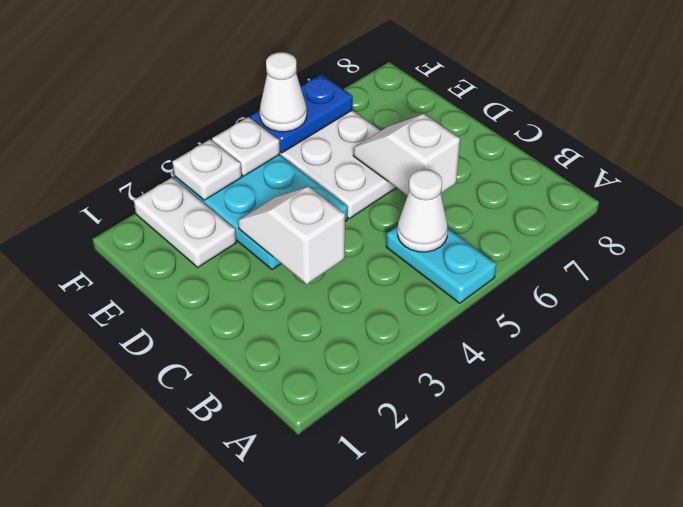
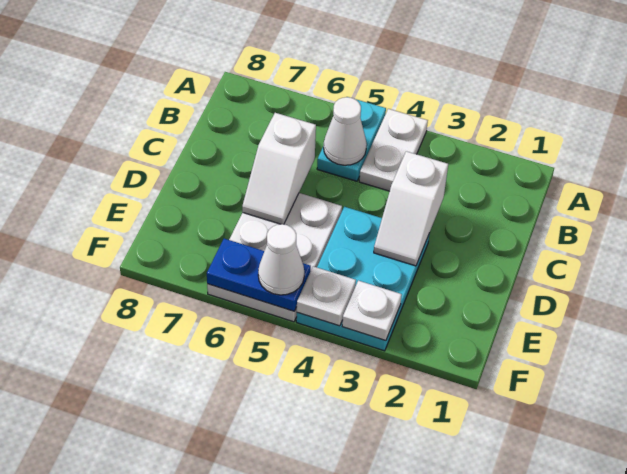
white 1x2 plate [134,177,236,267] -> white 1x2 plate moved to [359,109,428,191]

